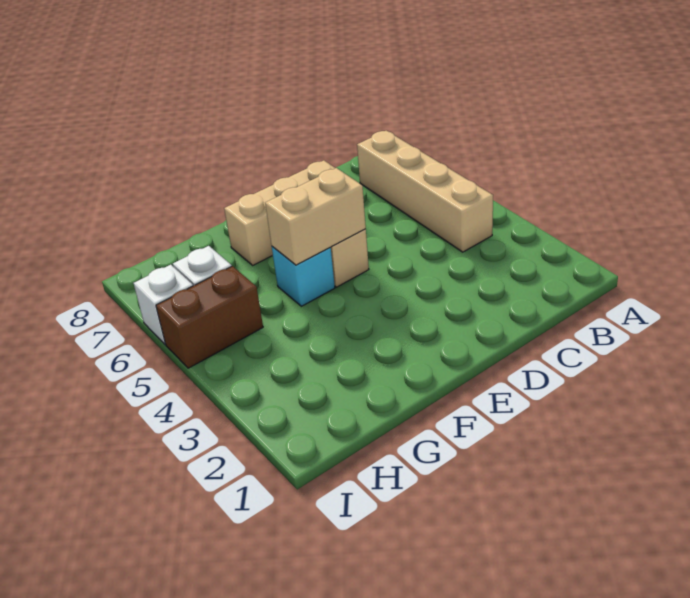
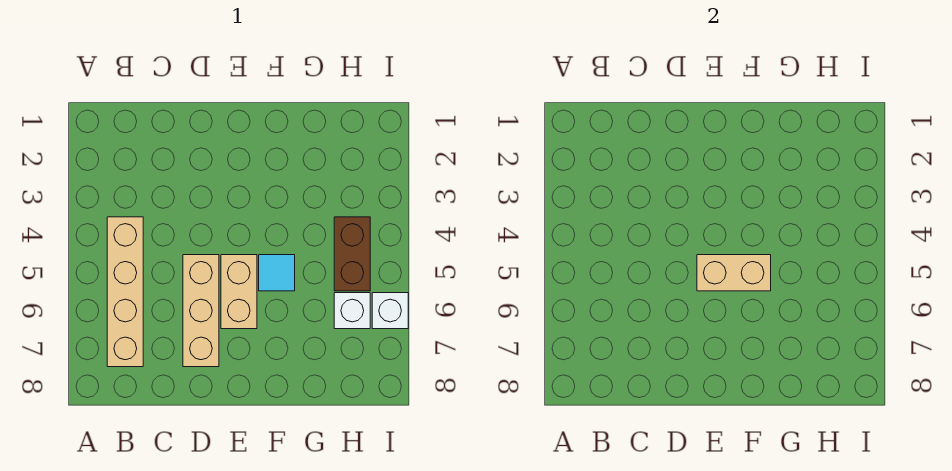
tan 1x3 brick [224,160,335,265] -> tan 1x3 brick turned to [183,255,219,367]
cyan 1x1 brick [272,247,335,306] -> cyan 1x1 tile [259,255,295,291]
brown 1x2 brick [156,266,263,368] -> brown 1x2 brick turned to [334,217,370,291]

